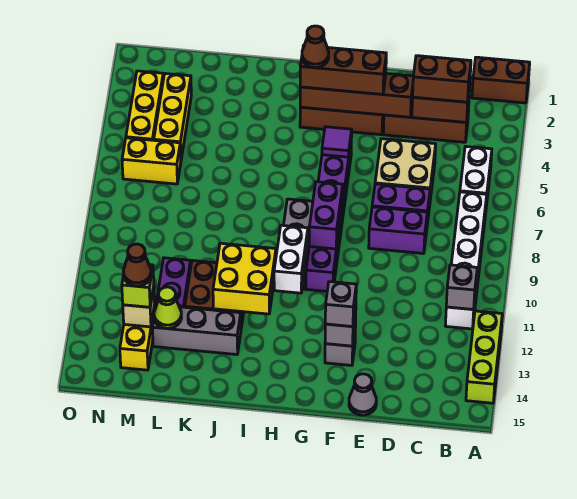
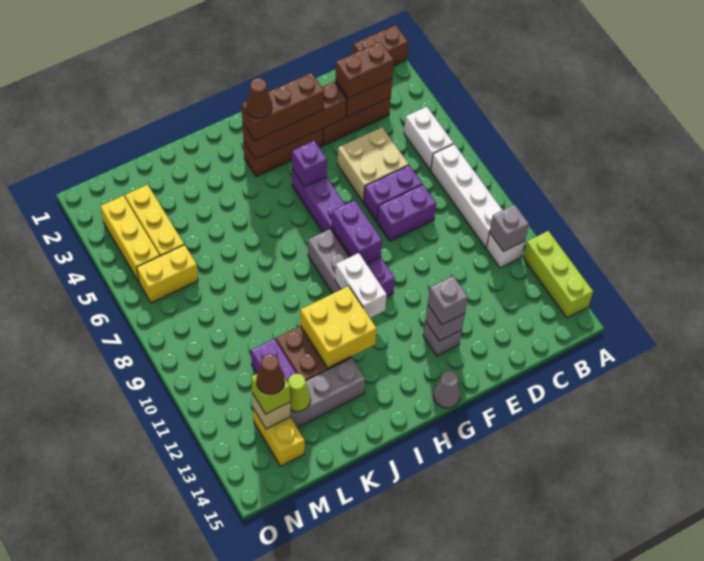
grey 1x1 cone [349,374,376,415] -> grey 1x1 cone moved to [433,371,460,408]
purple 1x1 tile [322,127,352,157] -> purple 1x1 brick [292,141,327,187]

